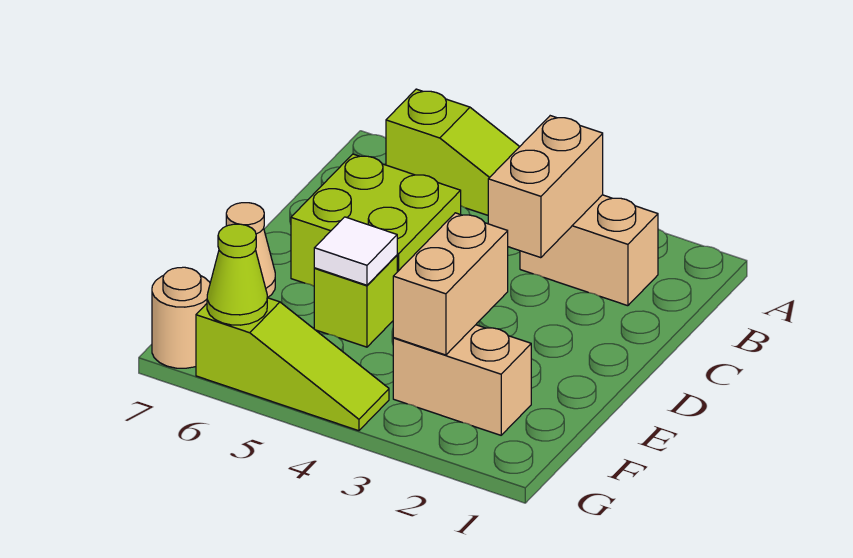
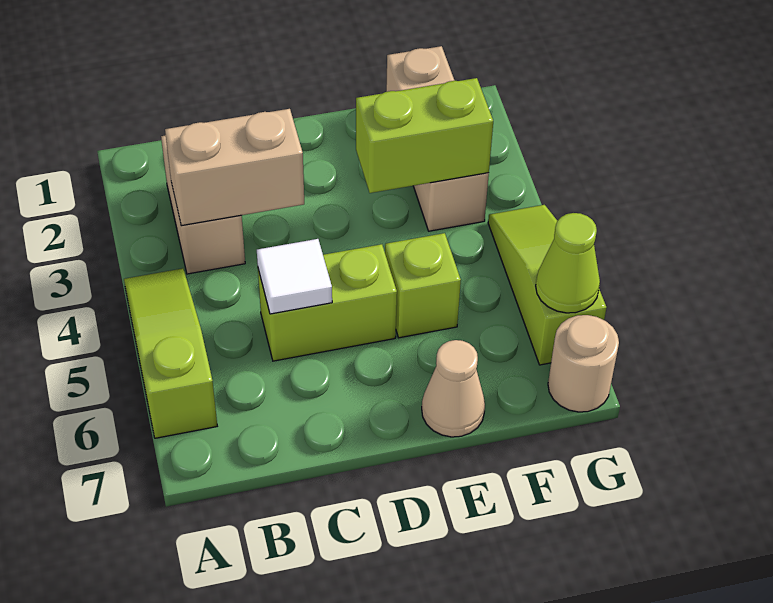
lime 2x2 brick [291,154,461,286] -> lime 1x2 brick [258,244,397,361]
tan 1x2 brick [393,213,508,355] -> lime 1x2 brick [356,78,493,193]
white 1x1 tile [314,217,397,285] -> white 1x1 tile moved to [257,239,332,314]
tan 1x2 brick [393,325,531,435] -> tan 1x3 brick [386,46,489,231]

